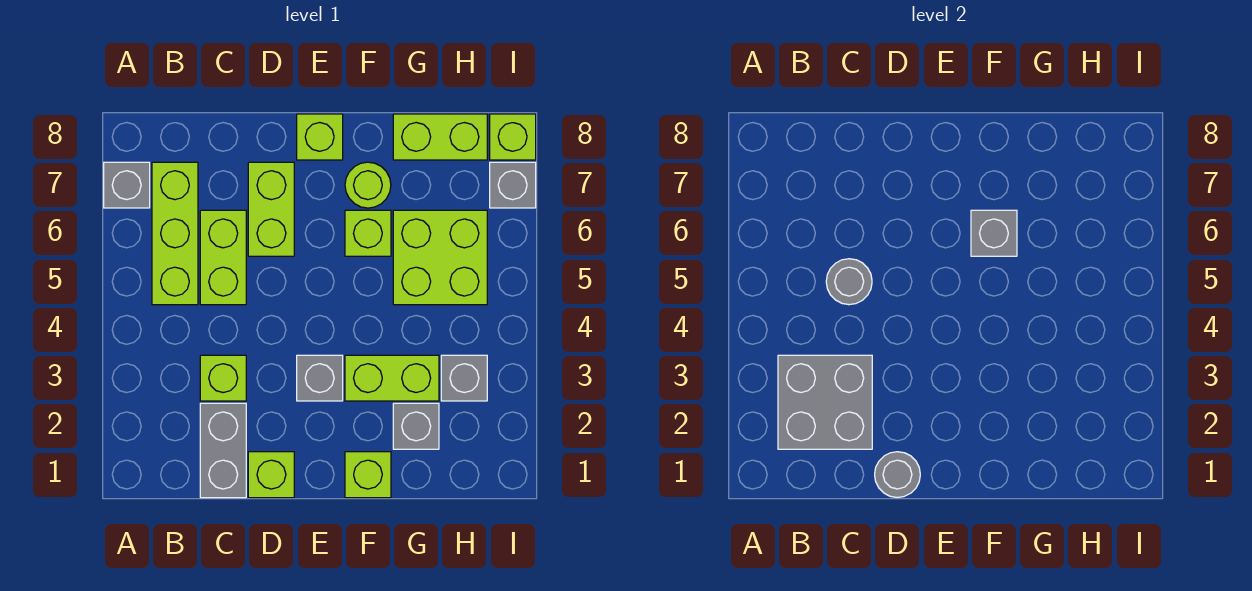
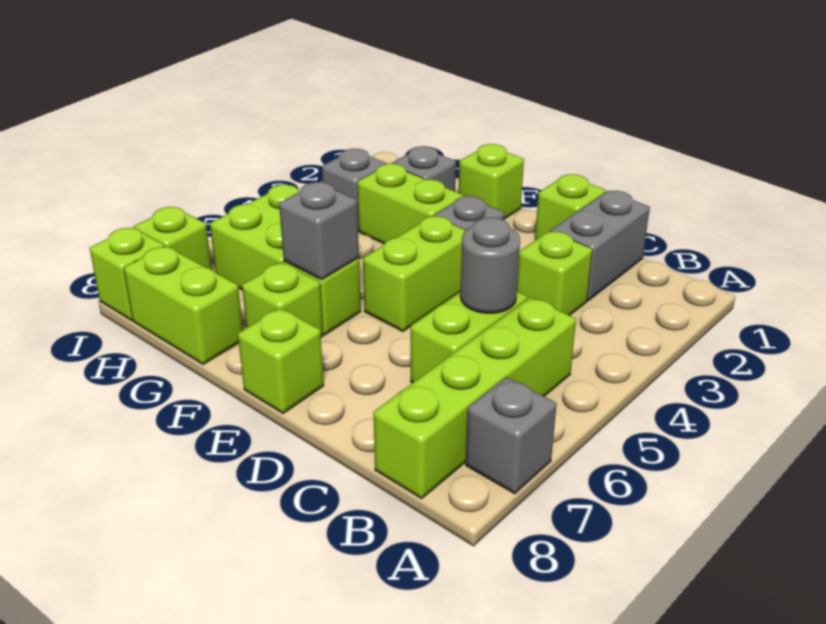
grey 2x2 brick [778,355,872,449] -> none
lime 1x3 brick [152,162,198,305] -> lime 1x4 brick [373,297,576,498]
grey 1x1 round brick [875,452,920,498] -> none
lime 1x2 brick [248,162,294,256] -> lime 1x2 brick moved to [363,216,466,331]
lime 1x1 round brick [345,162,391,208] -> lime 1x1 brick [242,262,323,337]
grey 1x1 brick [490,162,536,208] -> lime 1x1 brick [134,207,212,270]

